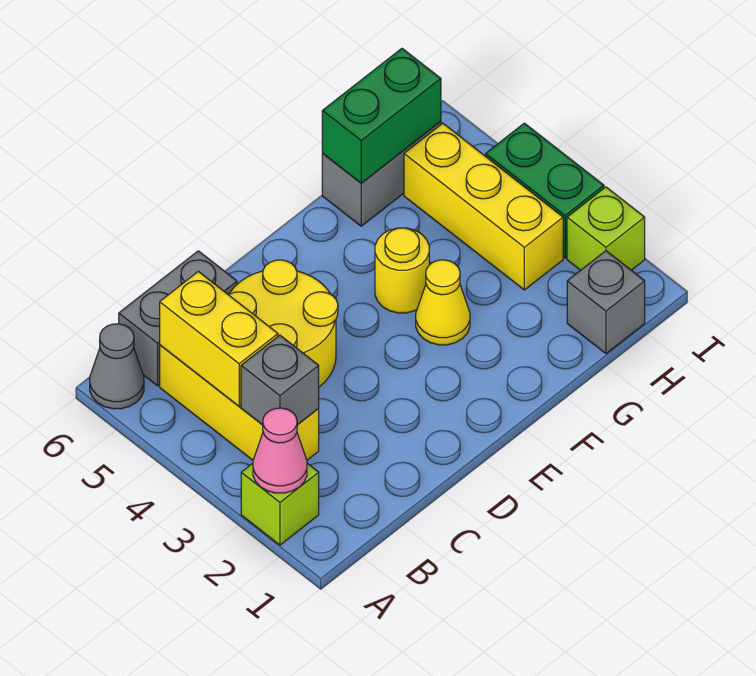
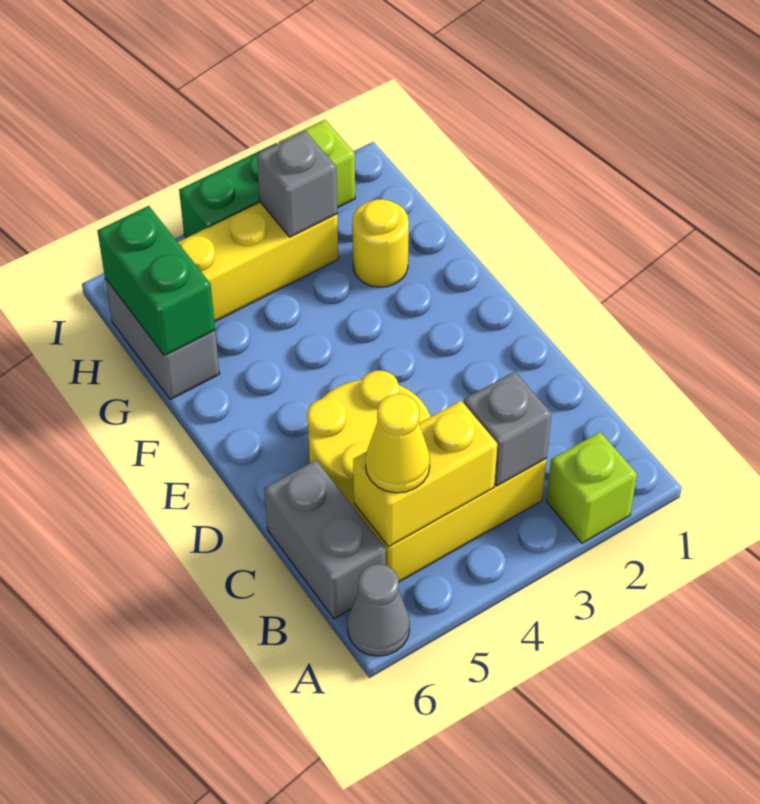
pink 1x1 cone [253,408,307,493] -> none
yellow 1x1 cone [416,260,470,345] -> yellow 1x1 cone moved to [365,394,430,493]
yellow 1x1 round brick [375,228,429,313] -> yellow 1x1 round brick moved to [352,199,409,287]
grey 1x1 brick [567,251,645,354] -> grey 1x1 brick moved to [257,131,337,237]

